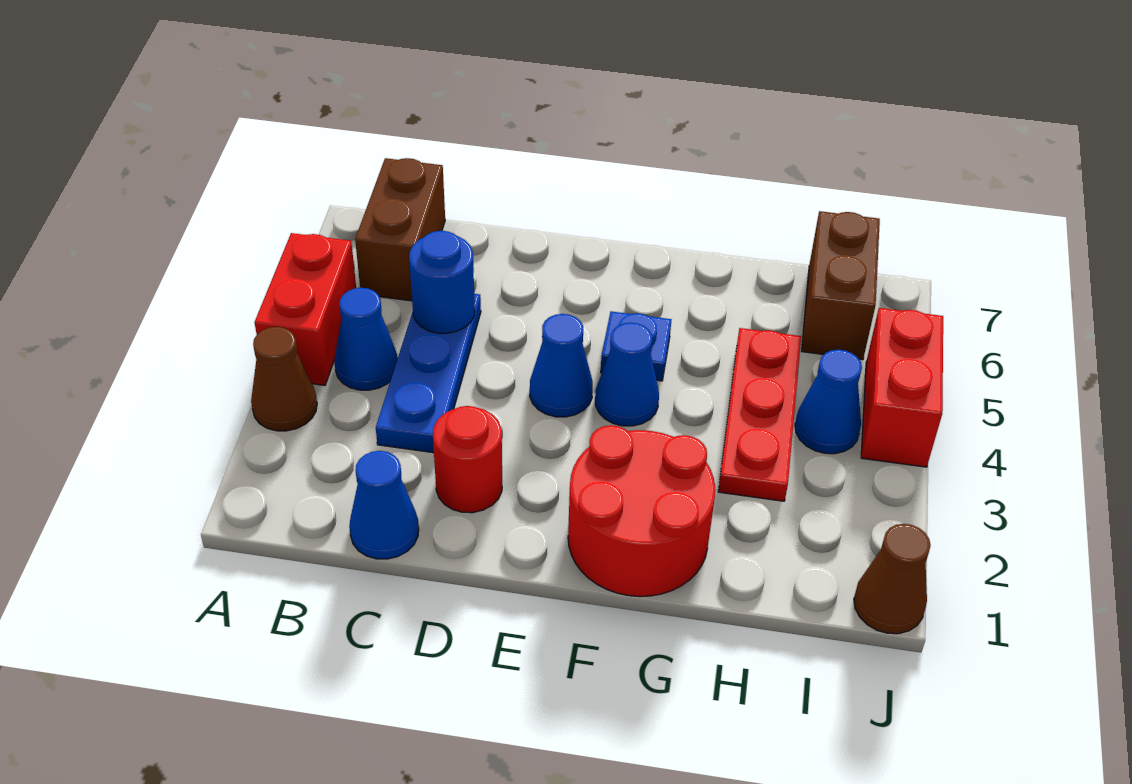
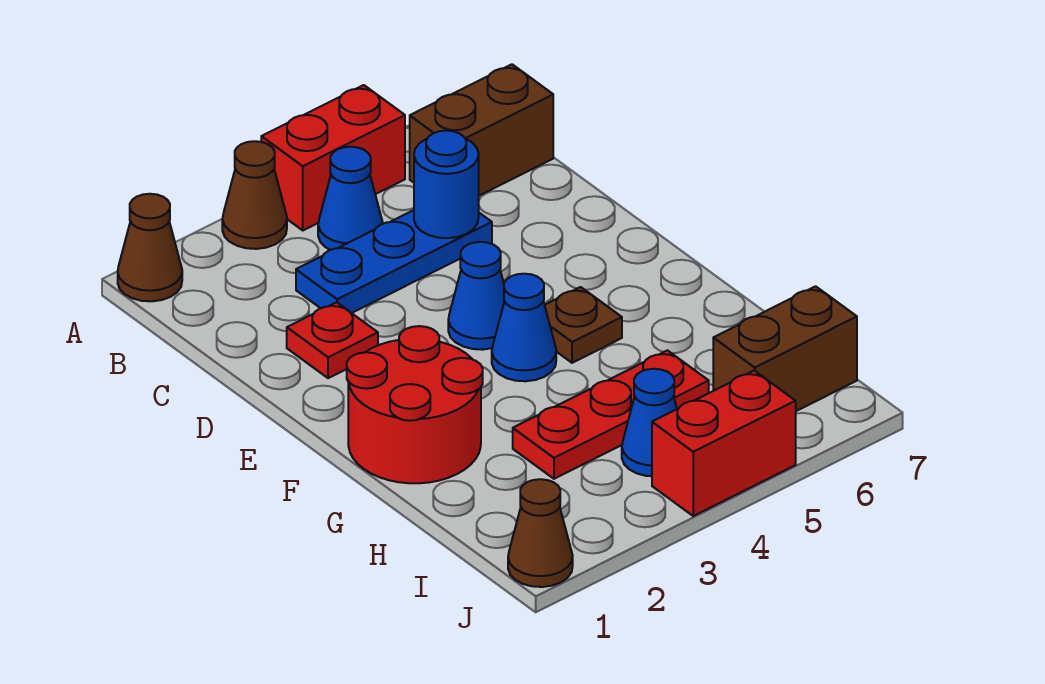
none -> brown 1x1 cone [118,194,182,301]
blue 1x1 cone [349,451,419,559] -> none
red 1x1 round brick [433,406,502,513] -> red 1x1 plate [287,302,378,378]
blue 1x1 plate [601,311,671,381] -> brown 1x1 plate [545,287,622,363]

